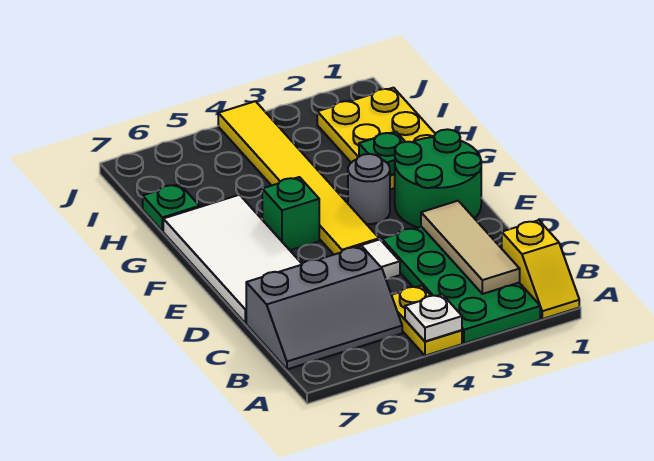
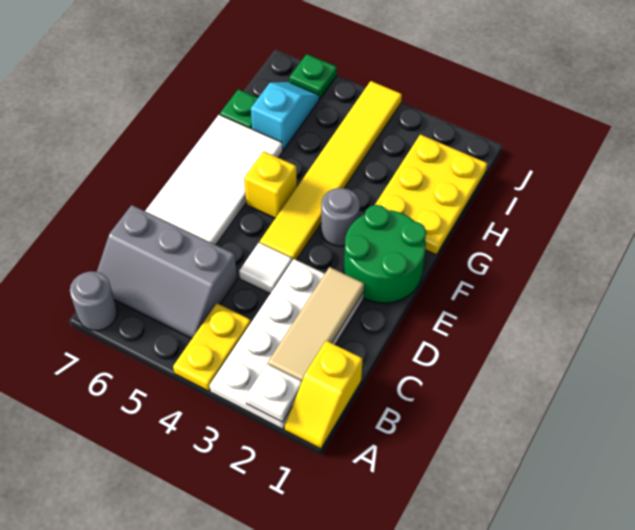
green 2x4 plate [382,227,540,344] -> white 2x4 plate [210,259,364,429]
white 1x1 plate [405,294,462,341] -> white 1x1 plate moved to [246,364,302,422]
none -> grey 1x1 round brick [70,271,117,331]
green 1x1 brick [262,177,319,250] -> yellow 1x1 brick [244,151,297,218]
green 1x1 plate [359,132,405,175] -> green 1x1 plate moved to [289,54,337,99]
none -> cyan 1x2 slope [251,82,319,150]

